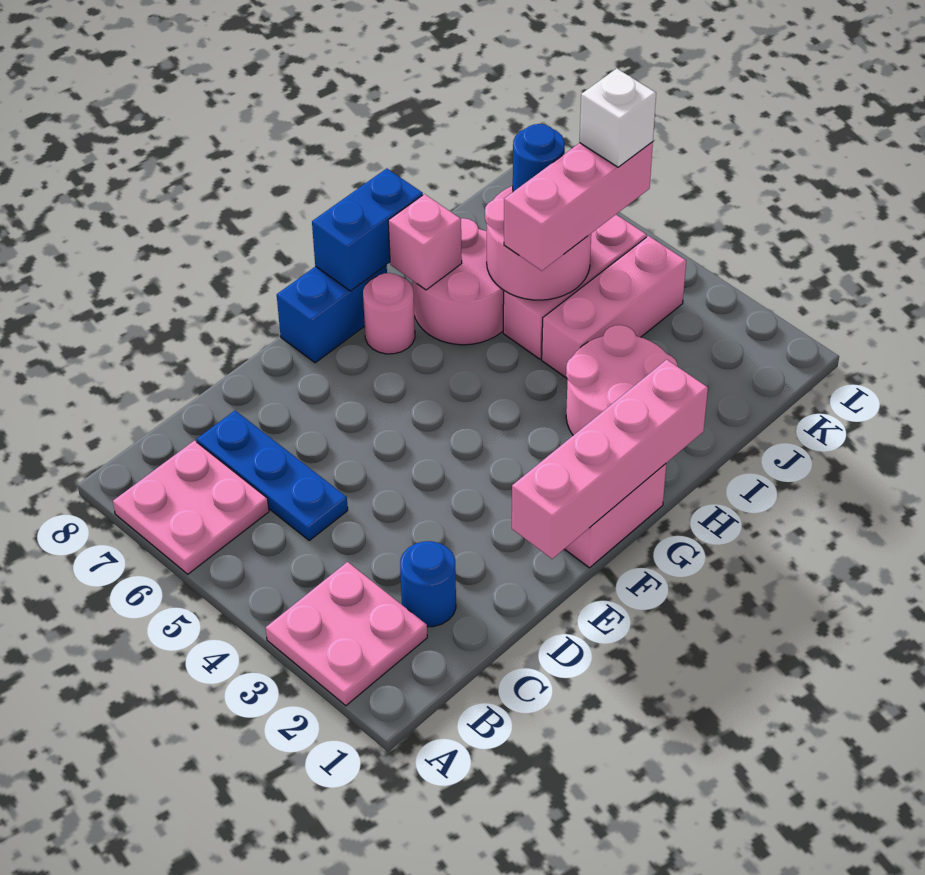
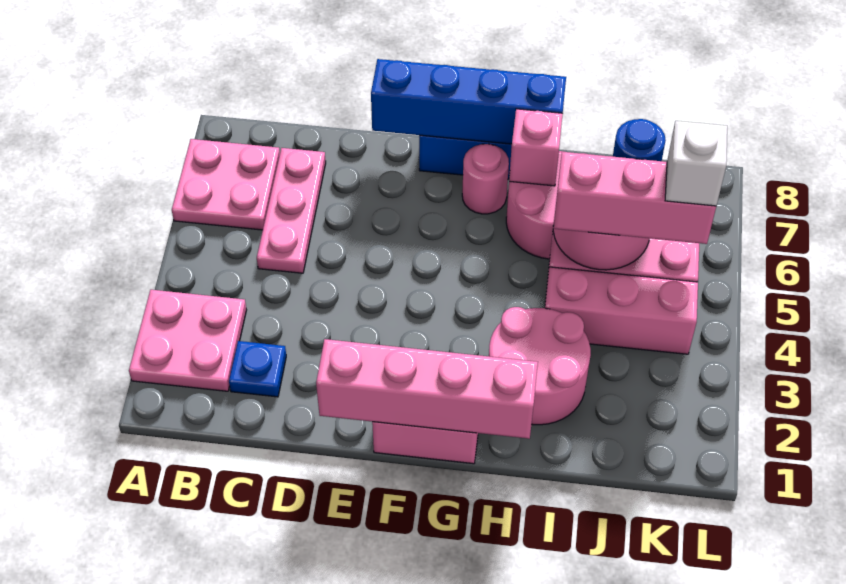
blue 1x1 round brick [400,541,456,627] -> blue 1x1 plate [229,341,286,397]
blue 1x3 plate [196,411,348,540] -> pink 1x3 plate [257,148,326,273]
blue 1x2 brick [312,168,423,291] -> blue 1x4 brick [371,59,566,144]

